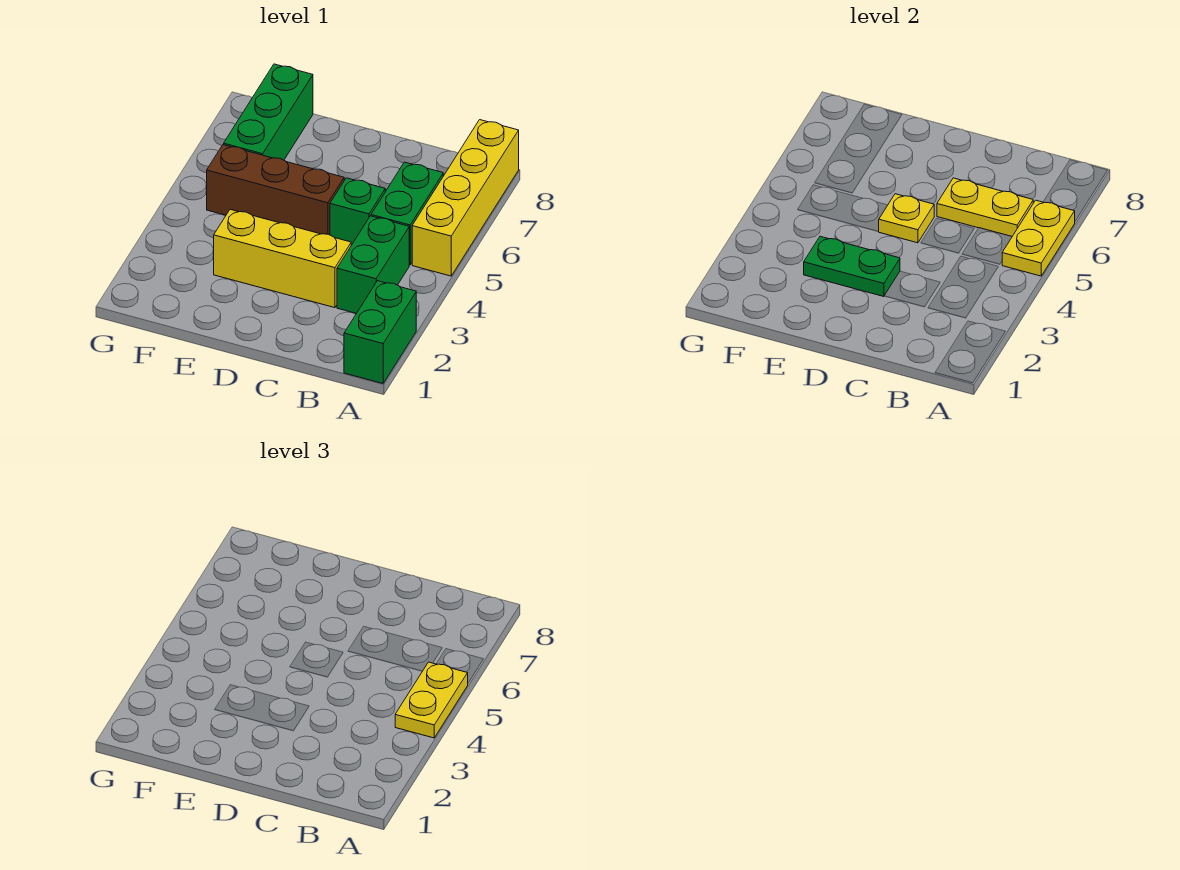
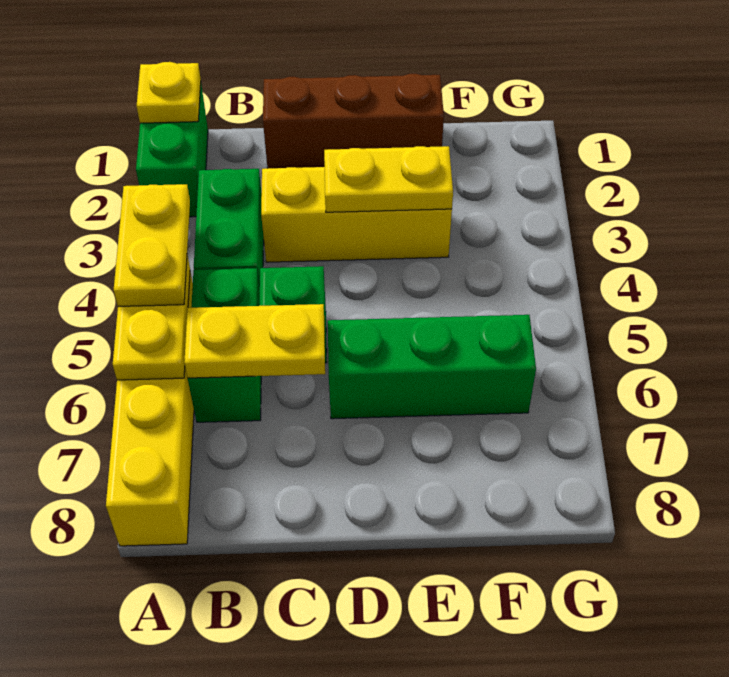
green 1x2 plate [804,236,900,297] -> yellow 1x2 plate [324,146,453,212]
brown 1x3 brick [207,145,344,235] -> brown 1x3 brick moved to [263,74,444,168]
yellow 1x1 plate [878,194,934,243] -> yellow 1x1 plate moved to [137,62,201,123]
green 1x3 brick [224,64,313,160] -> green 1x3 brick turned to [328,315,536,419]

